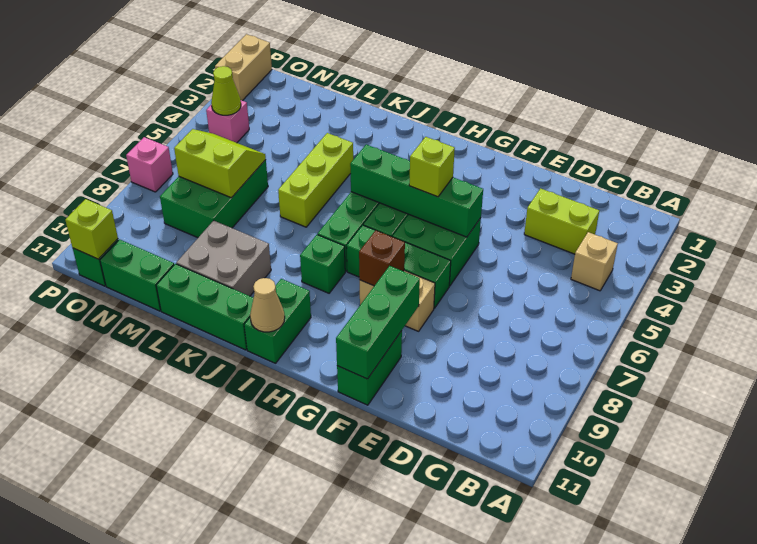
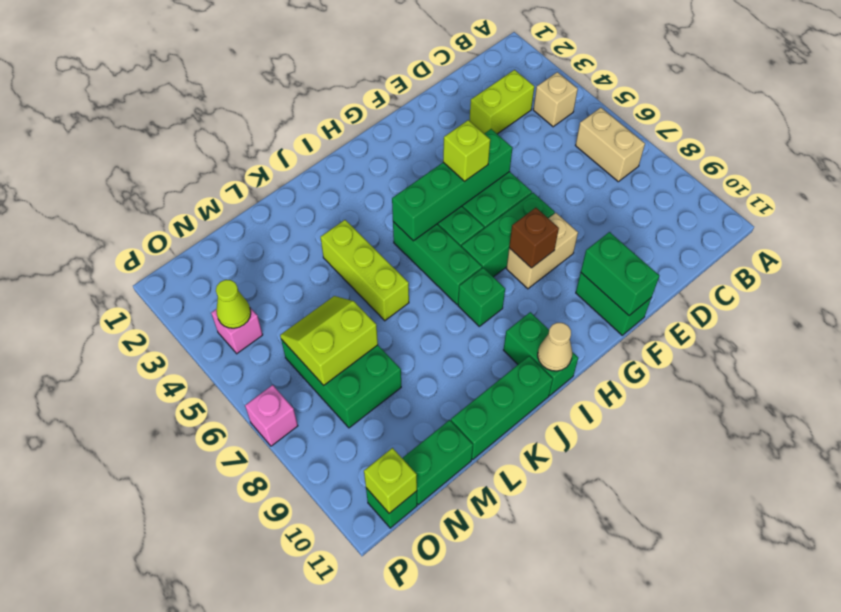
green 1x3 brick [336,266,420,379] -> green 1x2 brick [581,232,659,315]
grey 2x2 brick [176,221,271,296] -> none
tan 1x2 brick [215,34,272,101] -> tan 1x2 brick moved to [576,108,645,182]

